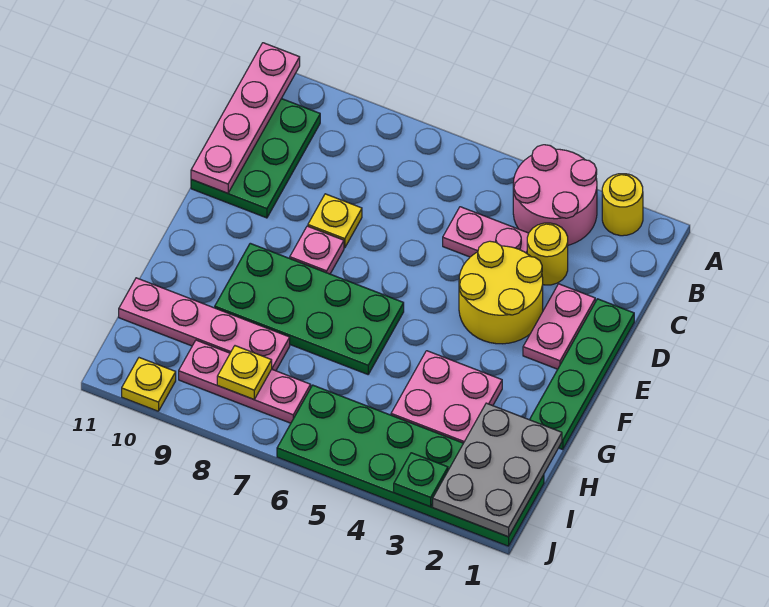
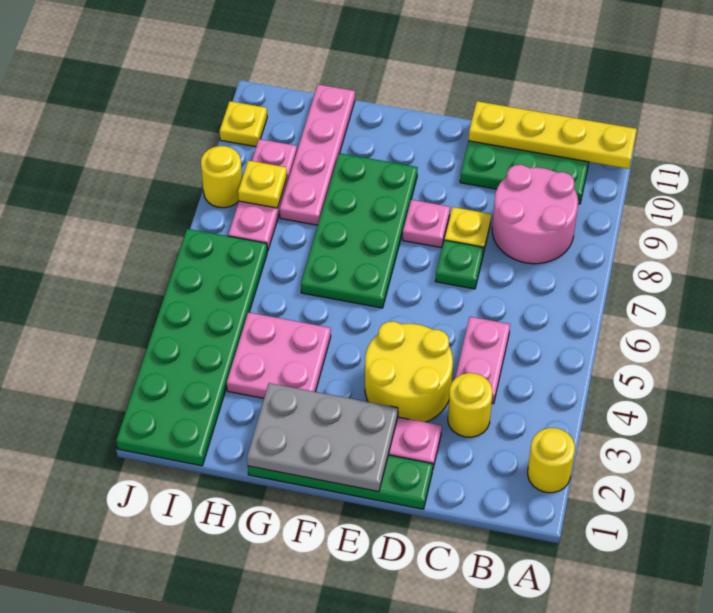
pink 2x2 round brick [513,145,597,245] -> pink 2x2 round brick moved to [492,165,578,264]
pink 1x4 plate [191,43,300,193] -> yellow 1x4 plate [469,101,637,169]
grey 2x3 plate [433,403,562,537] -> grey 2x3 plate moved to [247,383,398,492]
green 1x1 plate [394,453,448,507] -> green 1x1 plate moved to [435,240,484,289]
none -> yellow 1x1 round brick [201,146,242,208]

